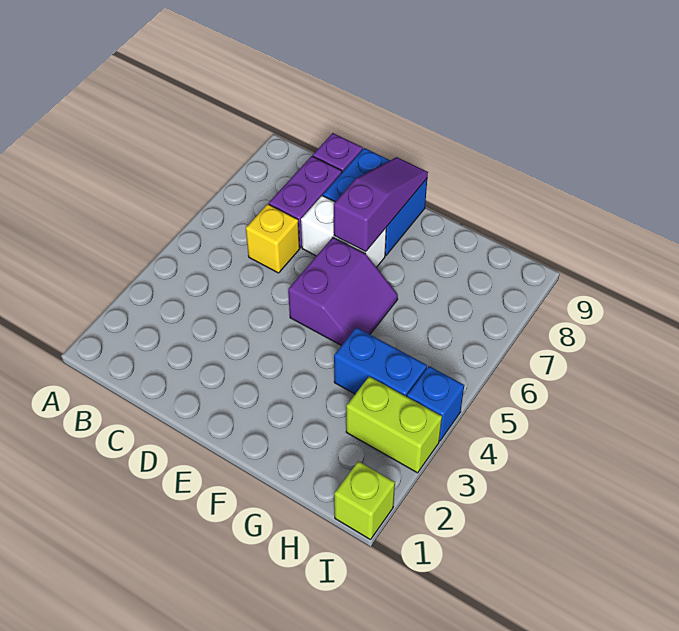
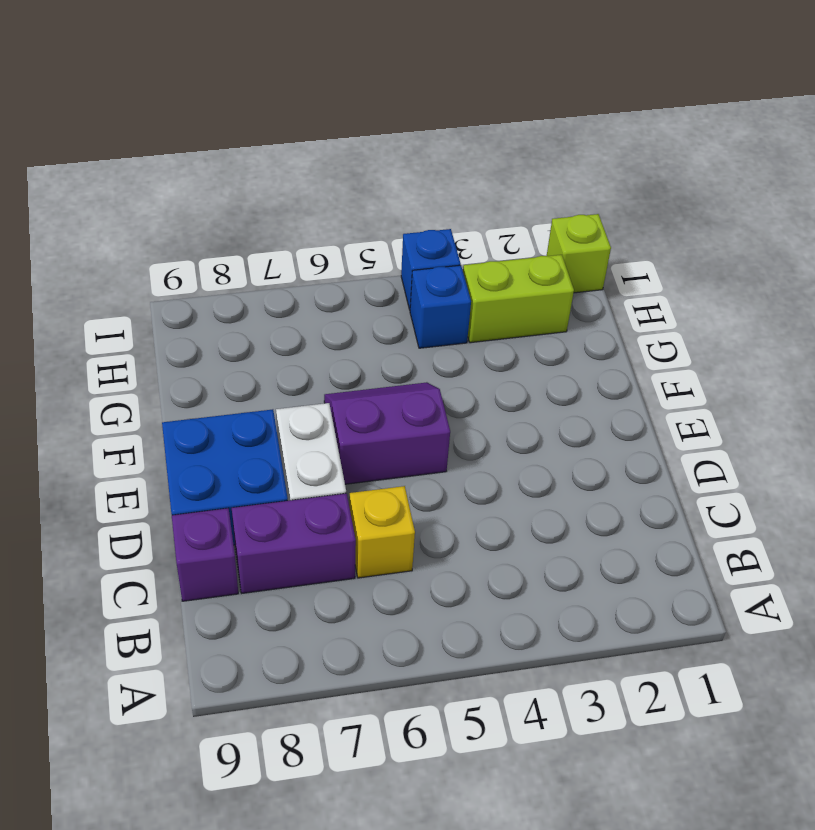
purple 1x3 slope [334,157,428,252] -> none
blue 1x2 brick [334,327,427,397] -> blue 1x1 brick [410,265,471,348]
lime 1x2 brick [346,376,442,473] -> lime 1x2 brick turned to [463,255,574,343]

